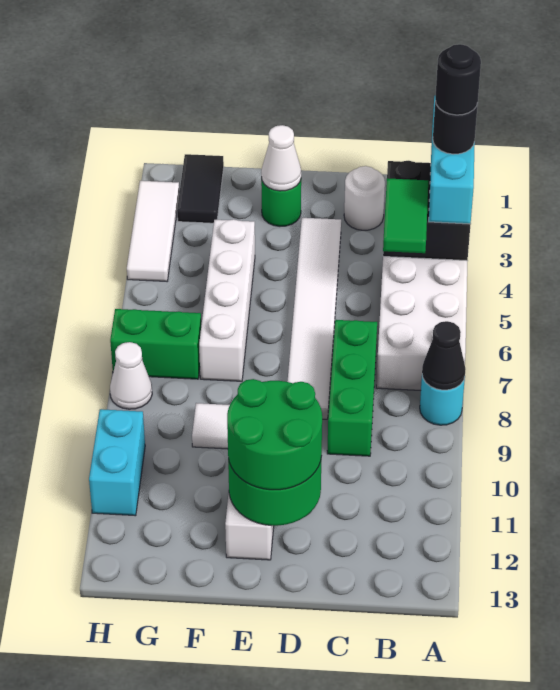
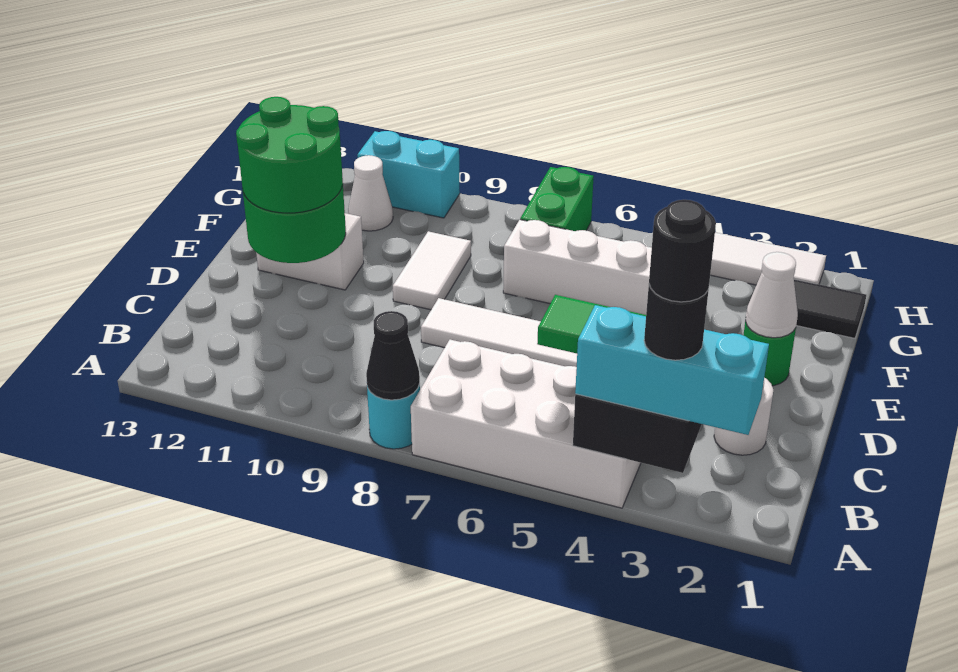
green 1x3 brick [327,320,377,456] -> none
white 1x1 cone [110,342,152,409] -> white 1x1 cone moved to [348,155,393,231]

